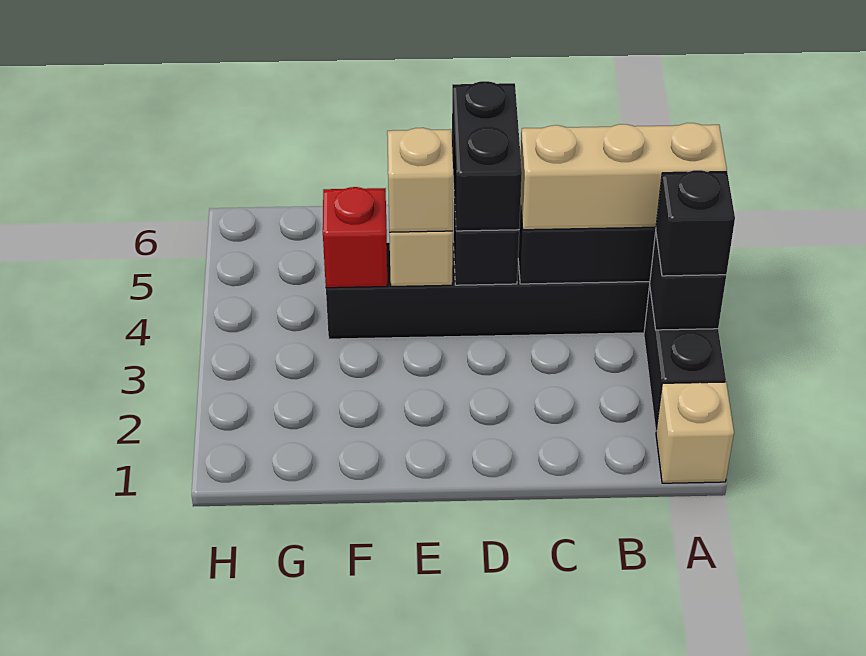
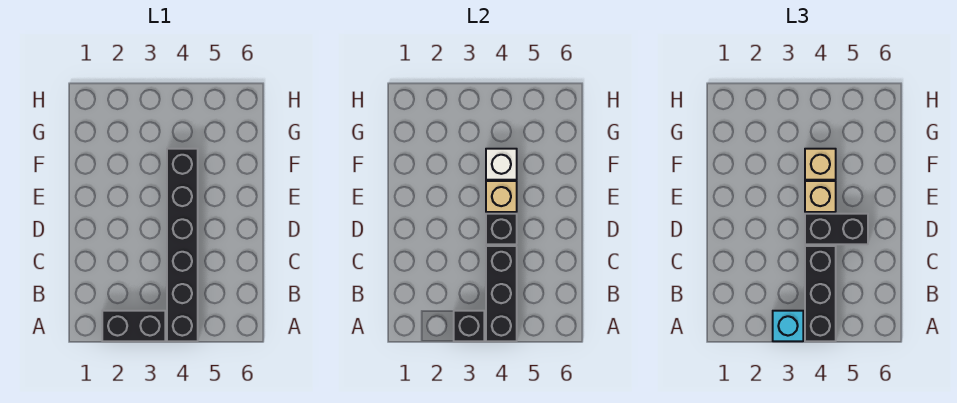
tan 1x1 brick [656,382,734,483] -> tan 1x1 brick moved to [805,149,836,180]
black 1x1 brick [656,170,735,276] -> cyan 1x1 brick [773,311,803,341]
tan 1x3 brick [521,123,727,230] -> black 1x3 brick [805,246,836,341]
red 1x1 brick [323,187,387,288] -> white 1x1 brick [486,149,517,180]

